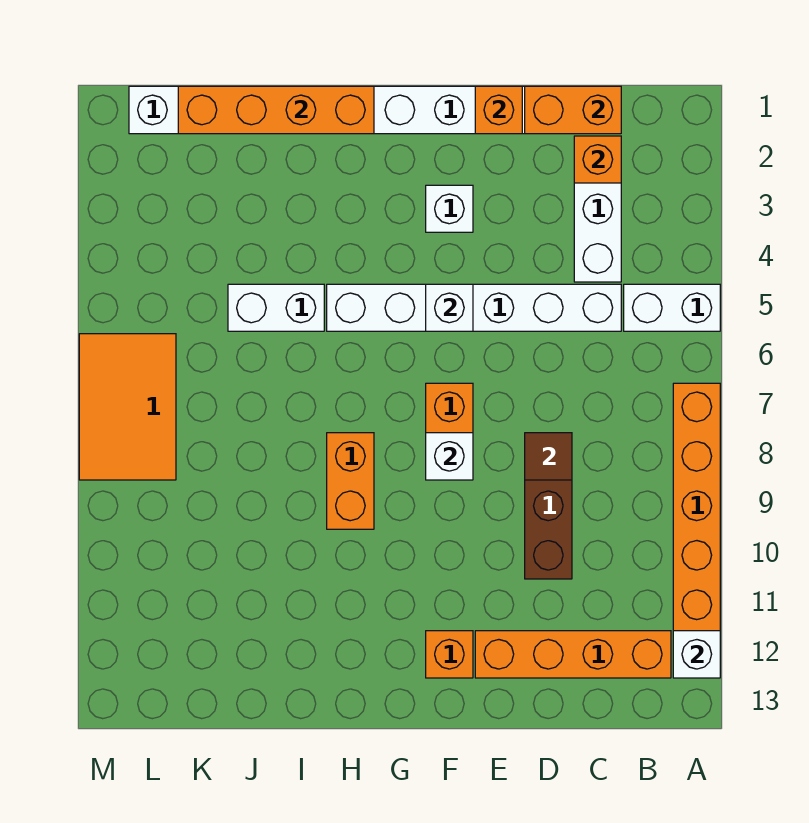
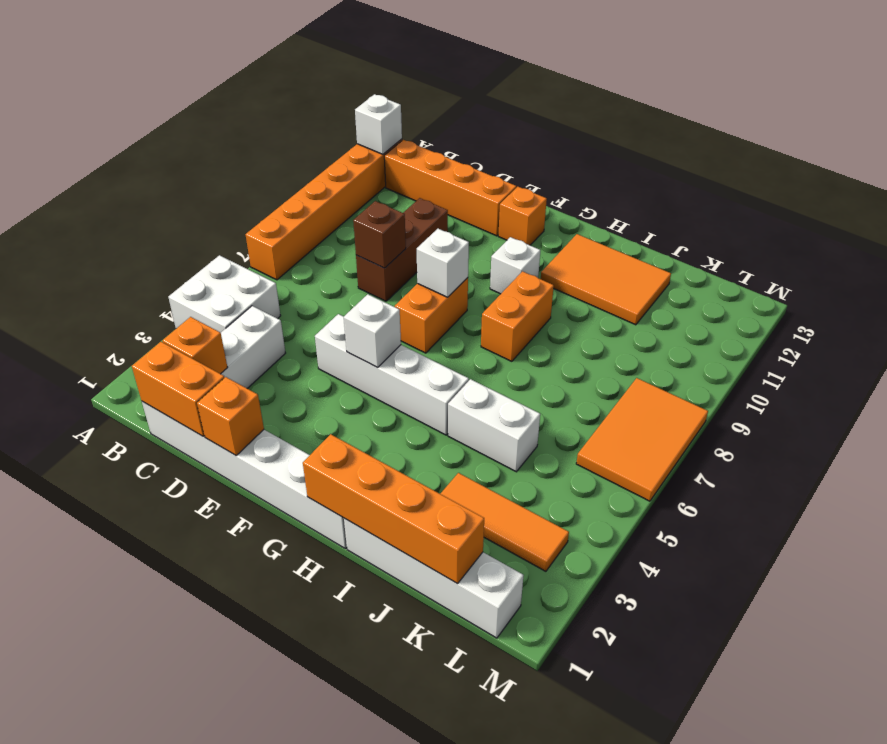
white 1x2 brick [624,284,720,331] -> white 2x2 brick [168,255,281,333]
white 1x6 brick [327,284,621,331] -> white 1x4 brick [315,314,469,435]
brown 1x1 tile [525,433,572,480] -> brown 1x1 brick [353,201,406,268]
white 1x1 brick [426,185,473,232] -> white 1x1 brick moved to [490,237,540,294]
none -> orange 2x3 tile [541,234,671,325]
none -> orange 1x3 tile [441,473,569,571]

